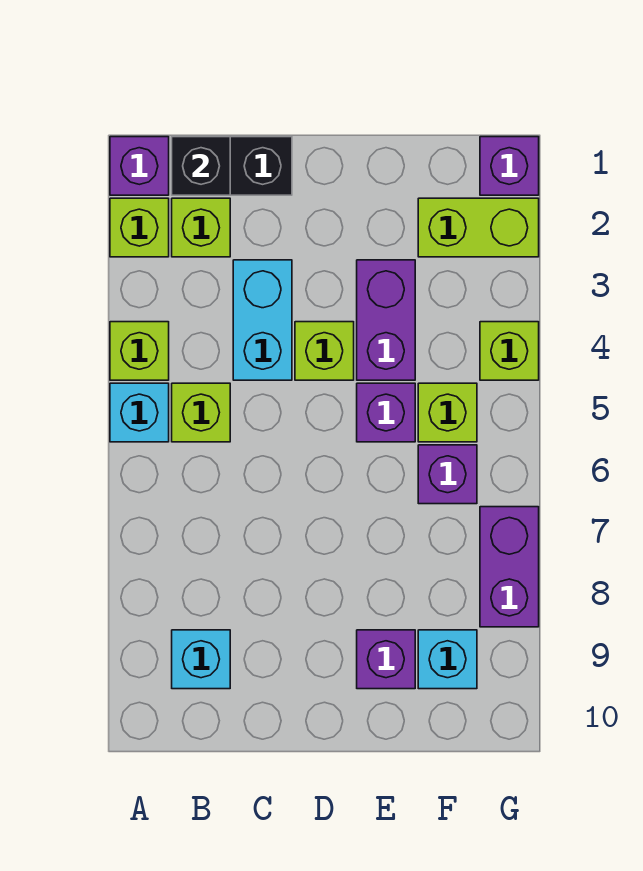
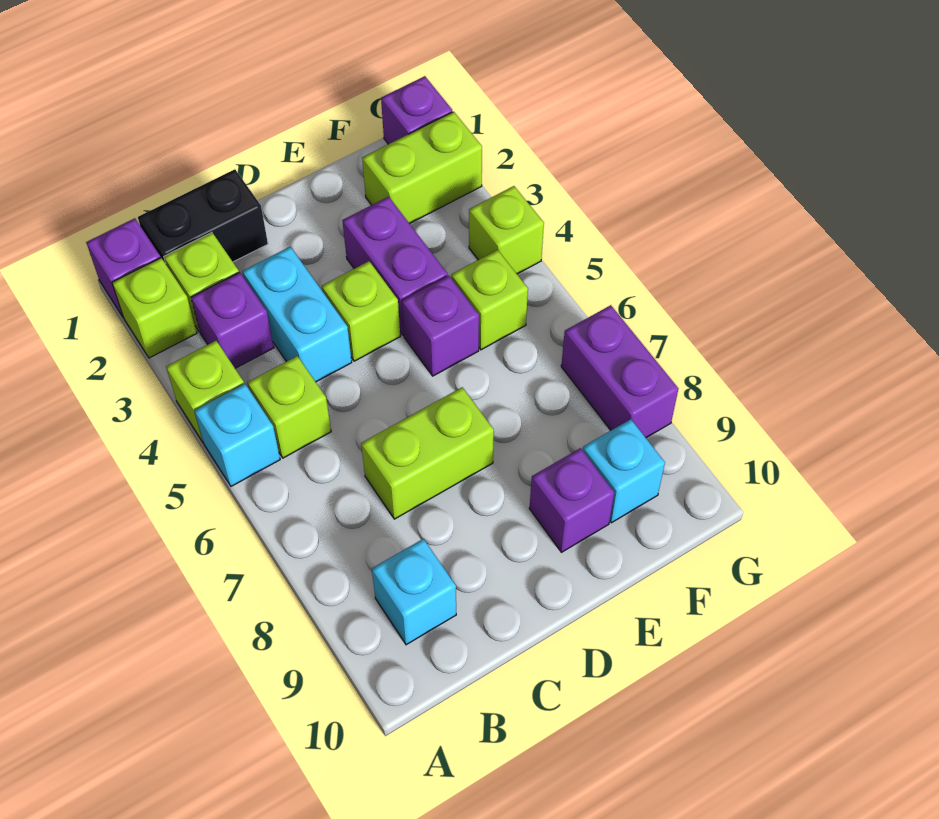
black 1x1 brick [172,137,230,195] -> none
none -> lime 1x2 brick [361,387,494,519]
purple 1x1 brick [418,445,477,504] -> purple 1x1 brick moved to [191,272,274,368]

